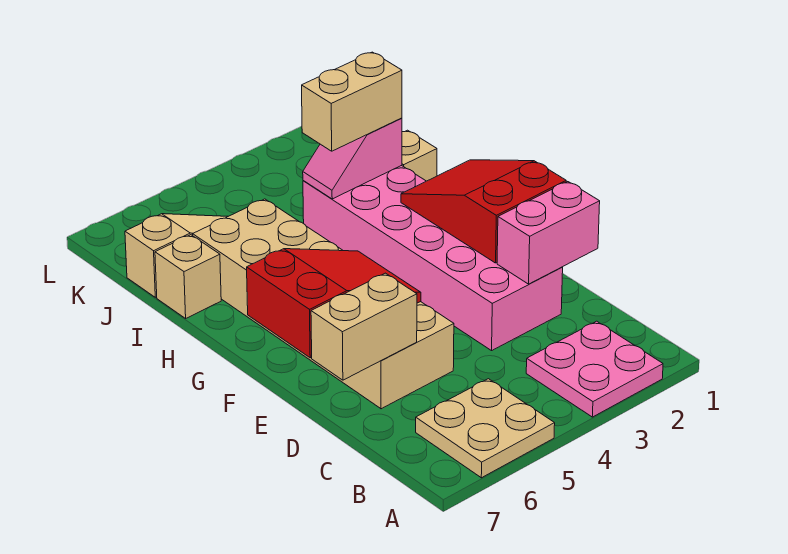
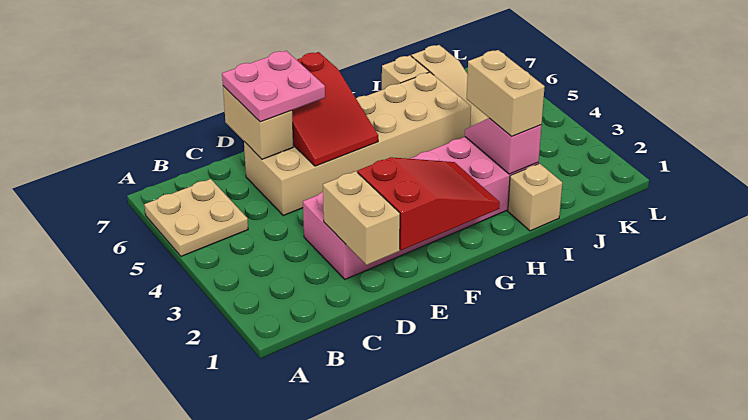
pink 2x2 plate [526,321,663,417] -> pink 2x2 plate moved to [222,51,325,122]
pink 1x2 brick [497,182,600,284] -> tan 1x2 brick [323,171,400,265]

